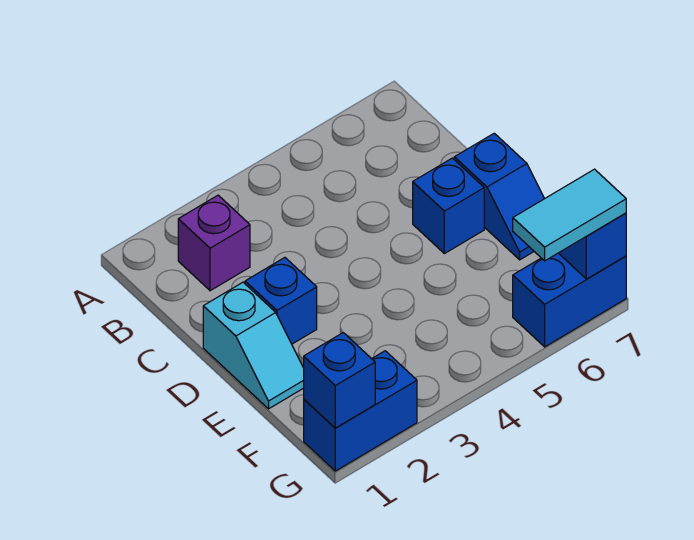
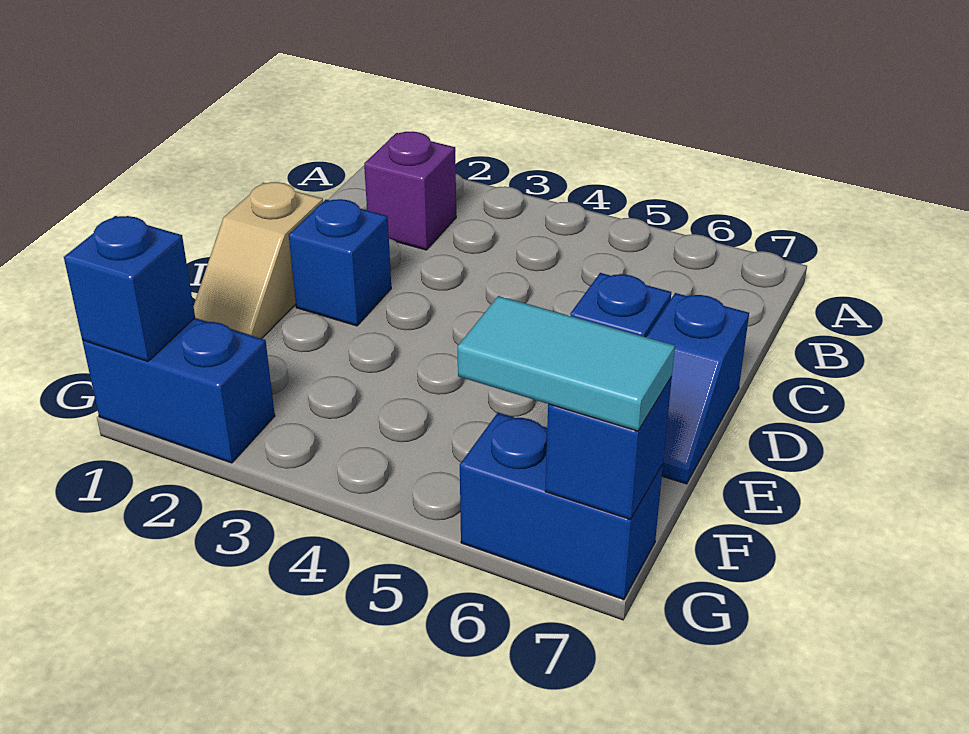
cyan 1x2 slope [203,282,304,409] -> tan 1x2 slope [193,182,323,339]

